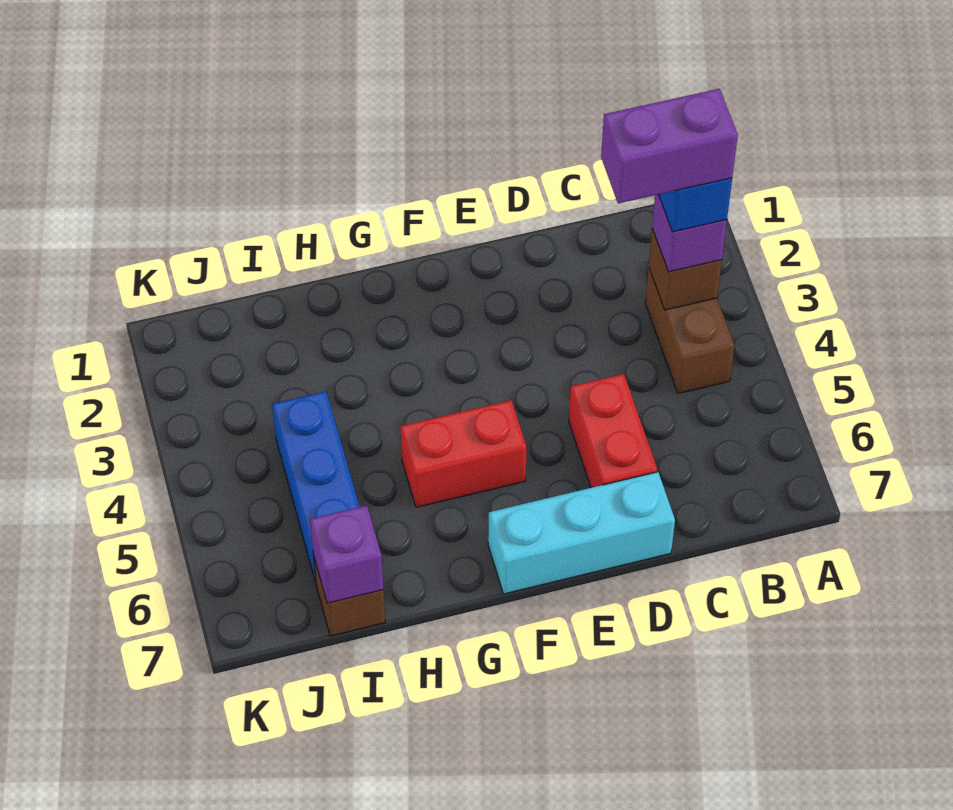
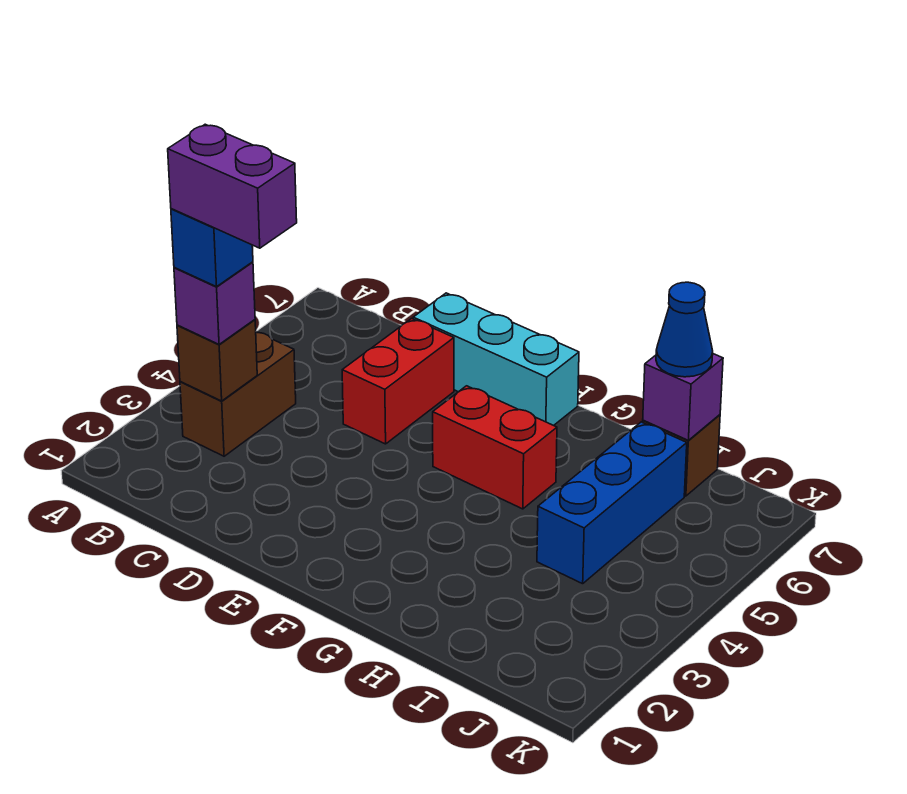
none -> blue 1x1 cone [656,282,713,377]

